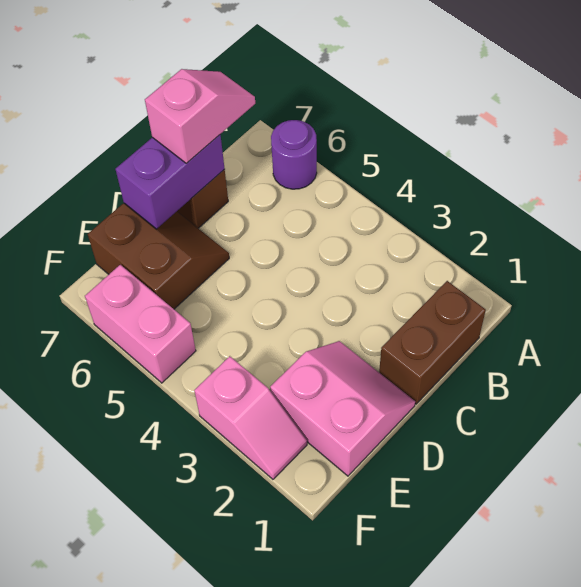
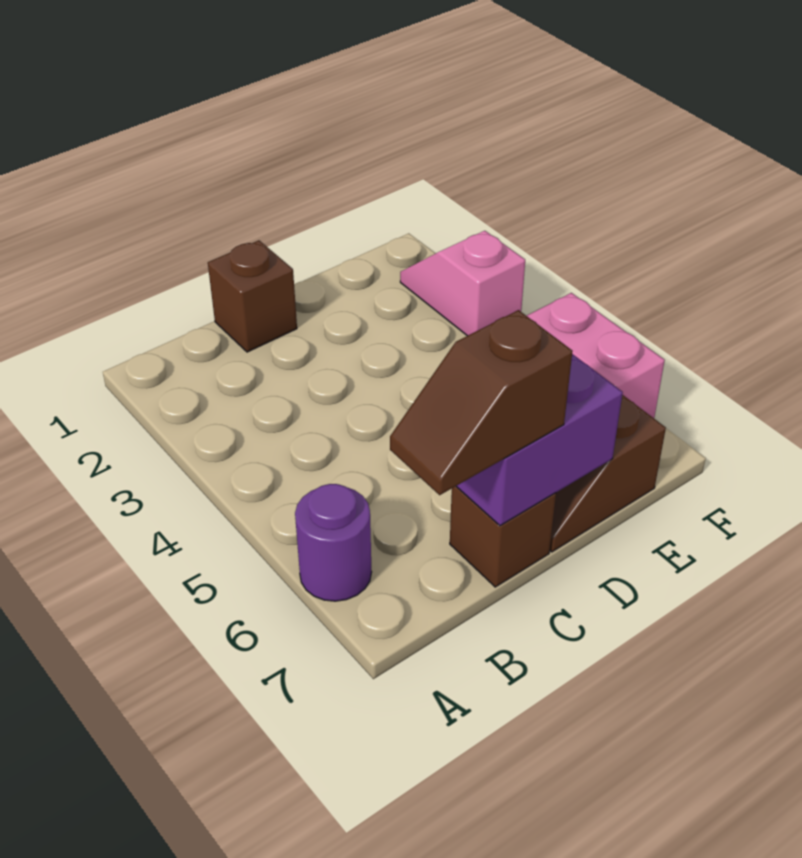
brown 1x2 brick [379,281,486,404] -> brown 1x1 brick [208,240,297,352]
pink 1x2 slope [145,69,255,163] -> brown 1x2 slope [390,310,572,495]
pink 2x2 slope [270,341,415,476] -> none

